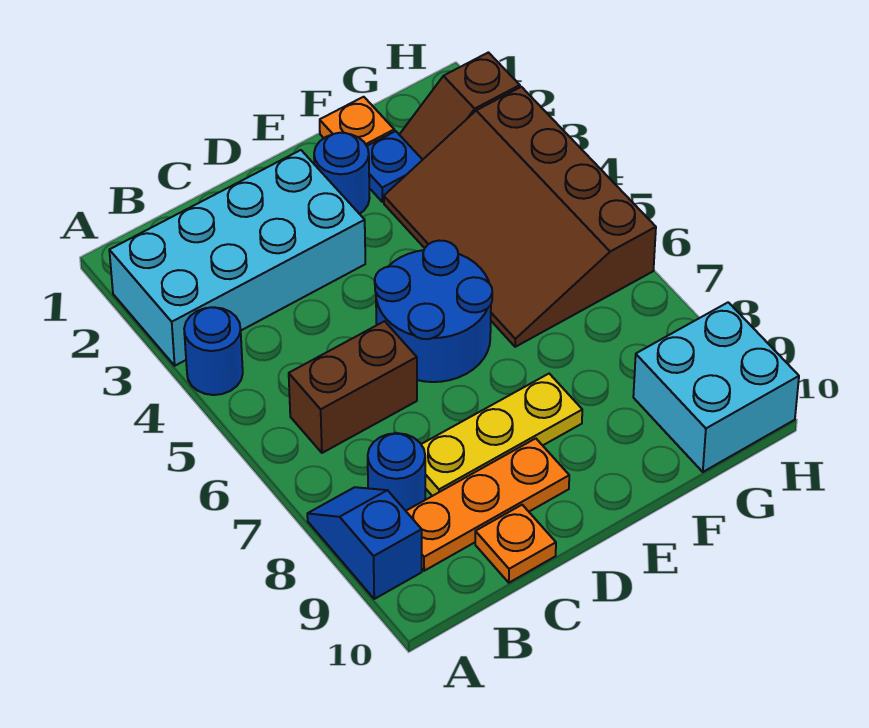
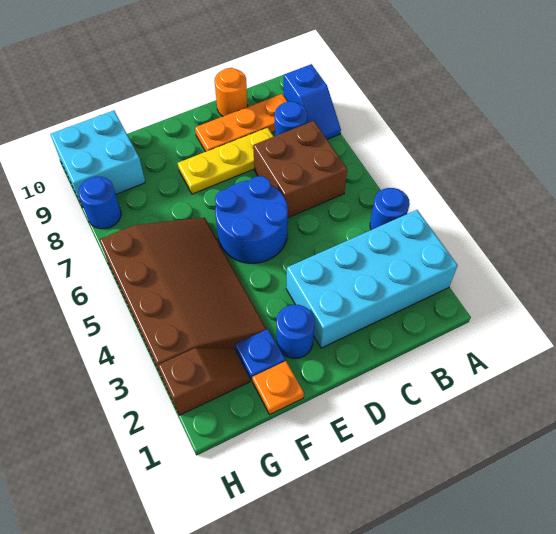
brown 1x2 brick [289,321,417,453] -> brown 2x2 brick [253,121,347,218]
orange 1x1 plate [475,505,556,583] -> orange 1x1 round brick [215,68,248,116]
none -> blue 1x1 round brick [79,177,121,229]

